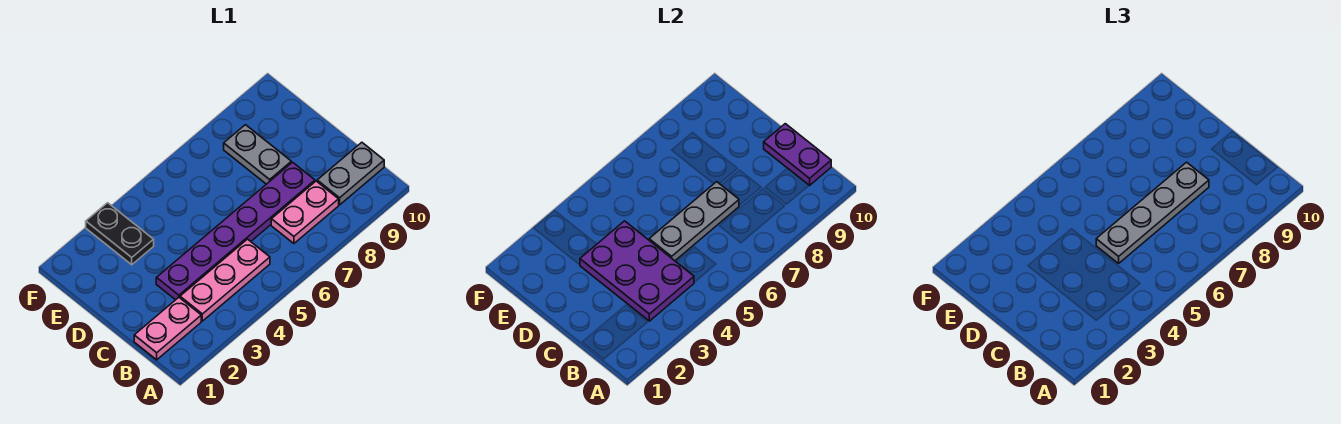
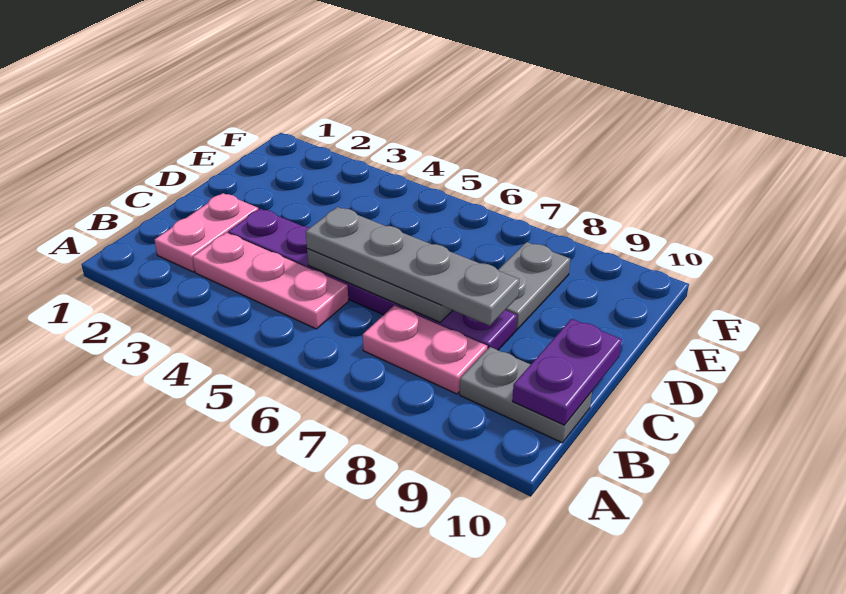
pink 1x2 plate [134,297,201,360] -> pink 1x2 plate turned to [155,193,258,272]
purple 2x3 plate [580,221,694,321] -> none
black 1x2 plate [86,203,154,265] -> none

